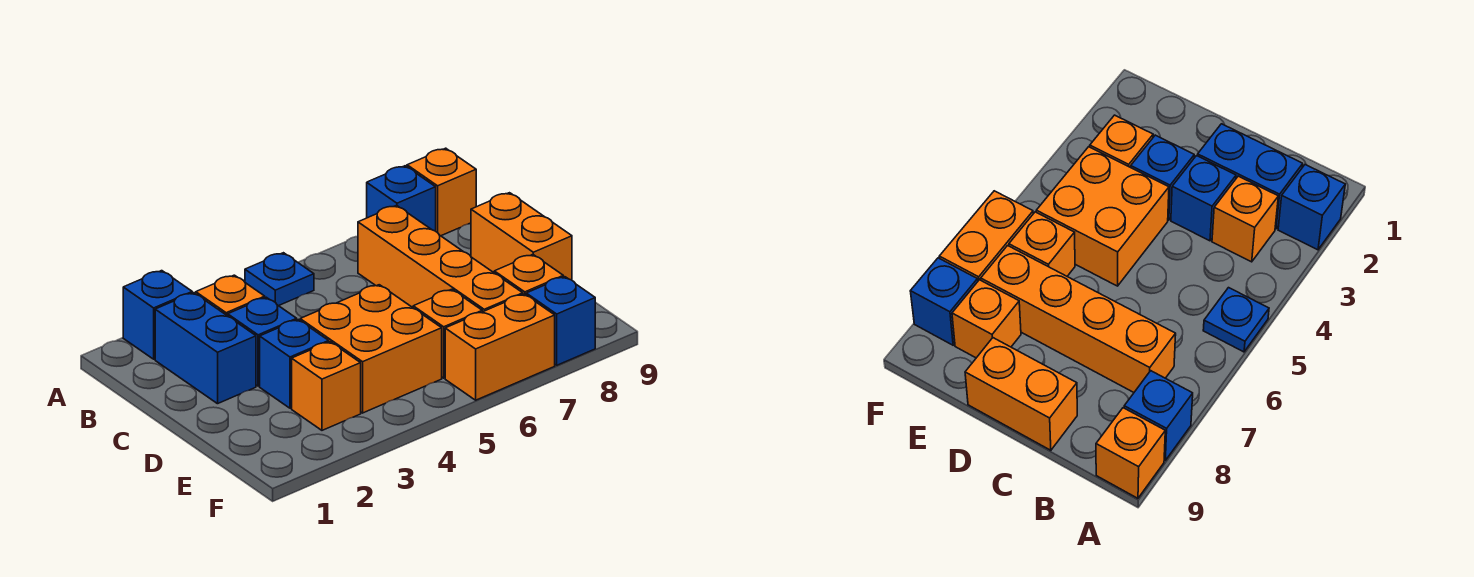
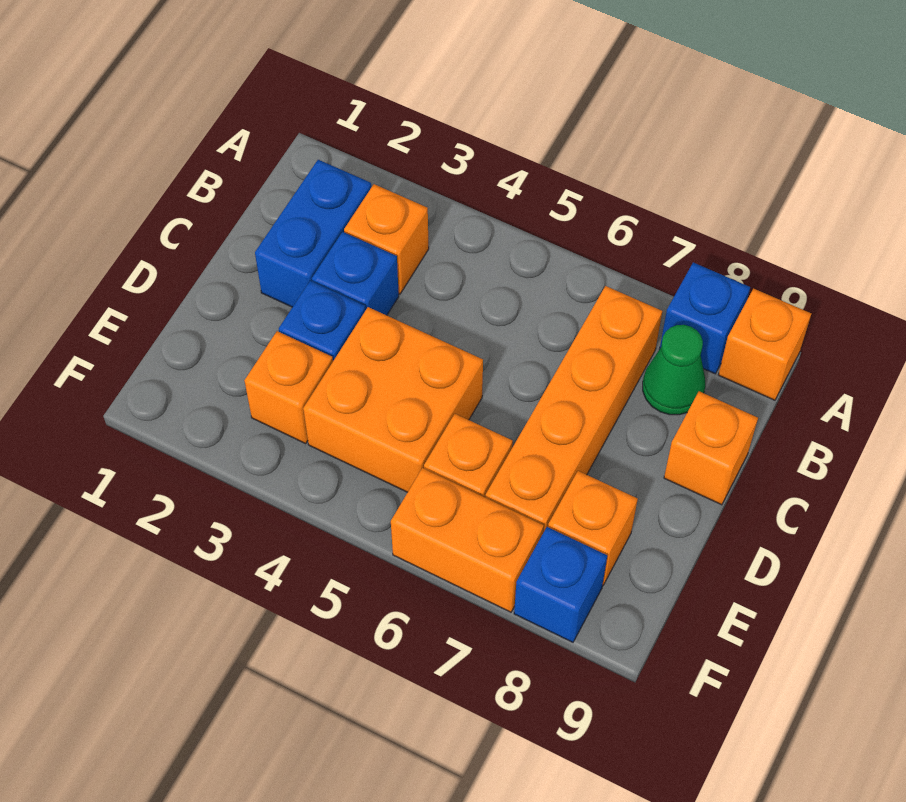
blue 1x1 brick [123,271,192,359] -> none
blue 1x1 plate [245,253,314,306] -> none
none -> green 1x1 cone [643,325,705,415]
orange 1x2 brick [471,193,572,280] -> orange 1x1 brick [664,391,758,505]

